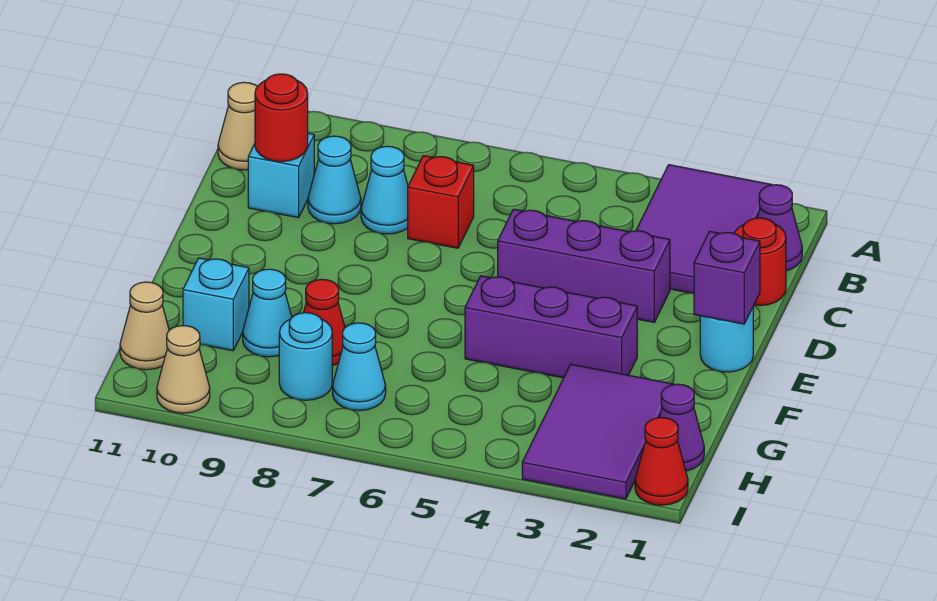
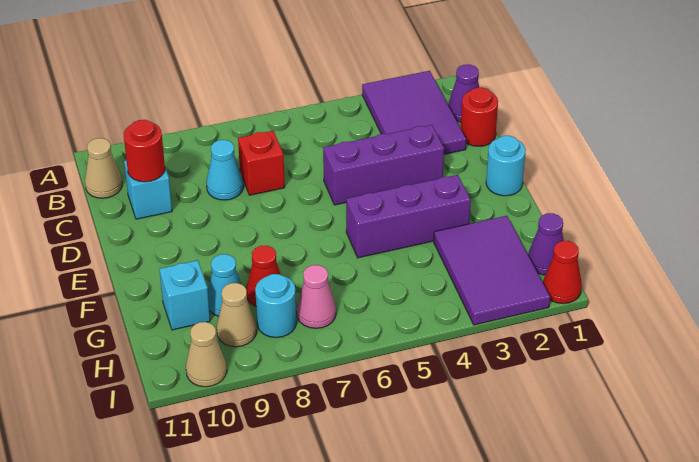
cyan 1x1 cone [308,136,361,224] -> none
purple 1x1 brick [694,231,760,324] -> none
cyan 1x1 cone [333,323,386,411] -> pink 1x1 cone [297,265,336,328]
tan 1x1 cone [120,282,169,370] -> tan 1x1 cone moved to [217,283,256,347]

